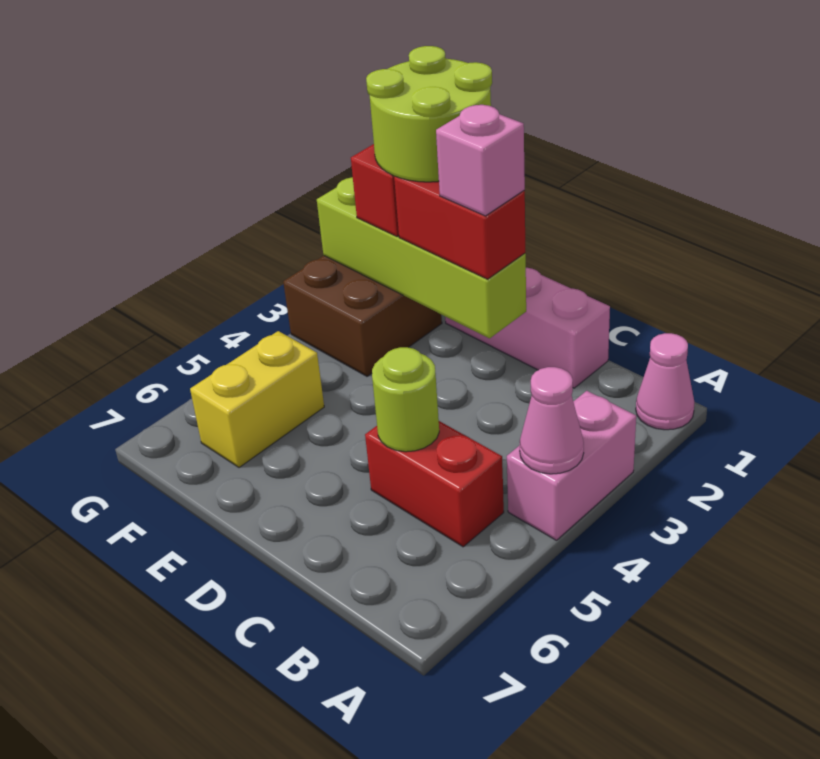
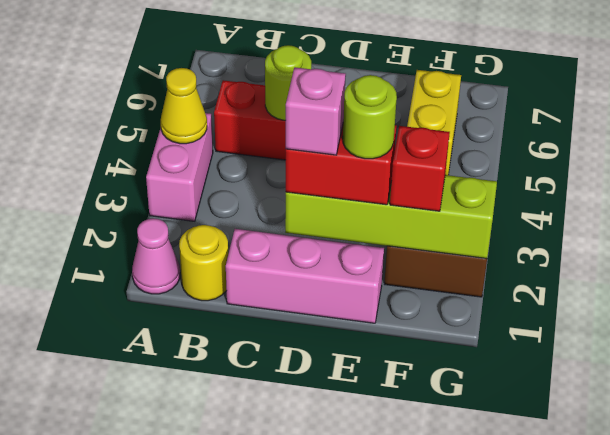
pink 1x1 cone [520,367,584,474] -> yellow 1x1 cone [161,68,207,144]
none -> yellow 1x1 round brick [179,225,228,301]
lime 2x2 round brick [366,46,492,182] -> lime 1x1 round brick [343,75,397,159]

